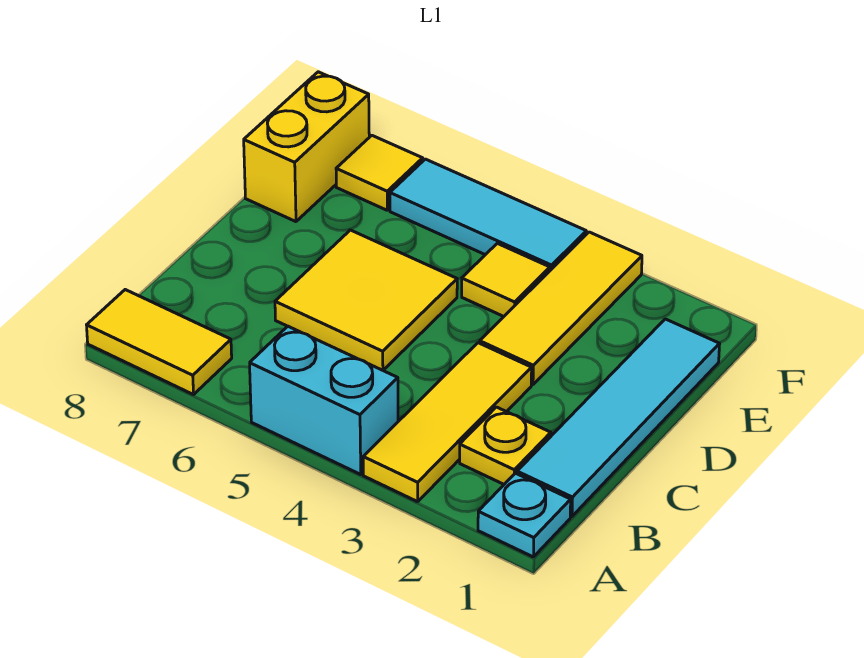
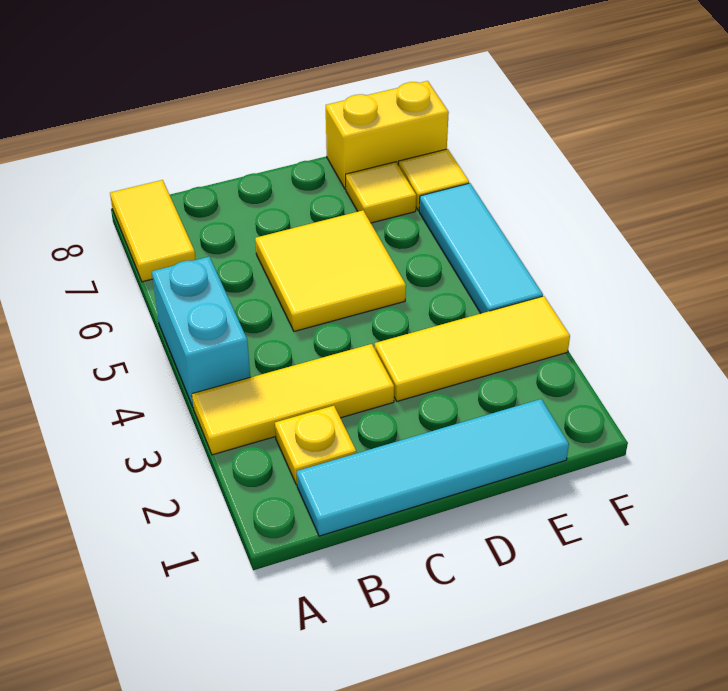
cyan 1x1 plate [478,473,571,557] -> none
yellow 1x1 tile [462,243,550,316] -> yellow 1x1 tile moved to [346,162,416,223]

